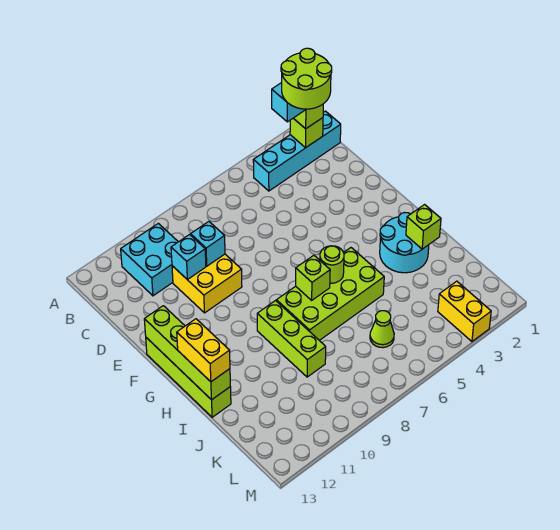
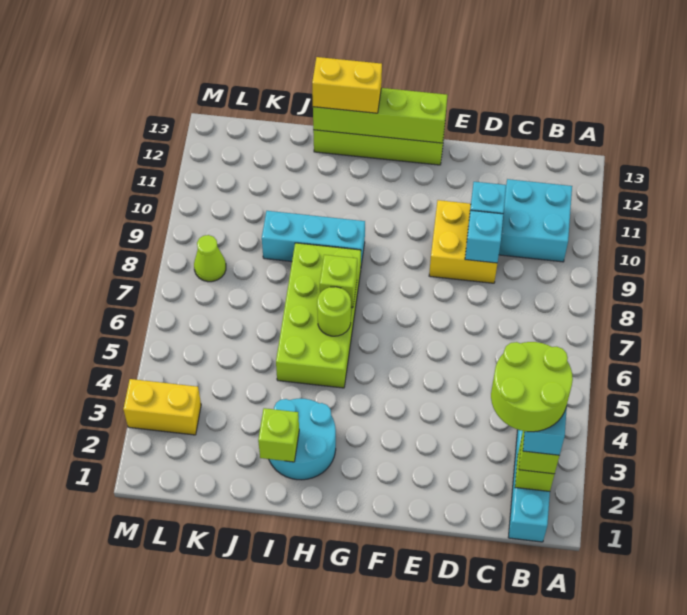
lime 1x3 brick [257,301,326,377] -> cyan 1x3 brick [262,211,365,265]
lime 1x1 cone [370,311,394,348] -> lime 1x1 cone moved to [194,235,226,282]

